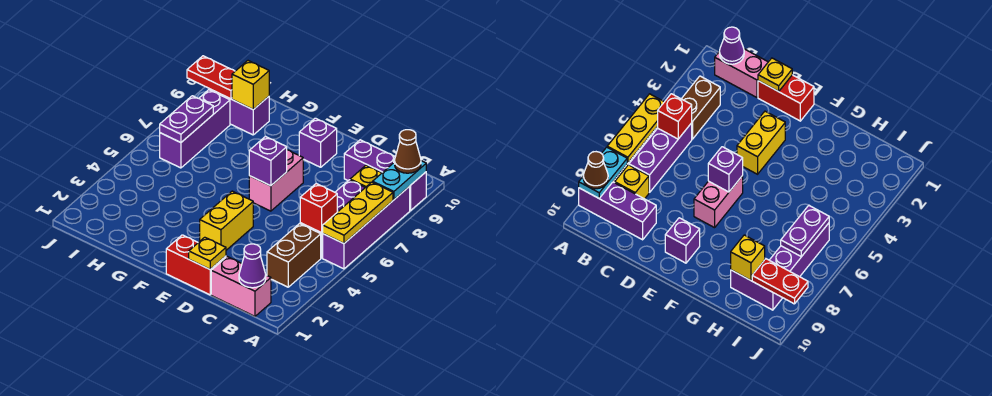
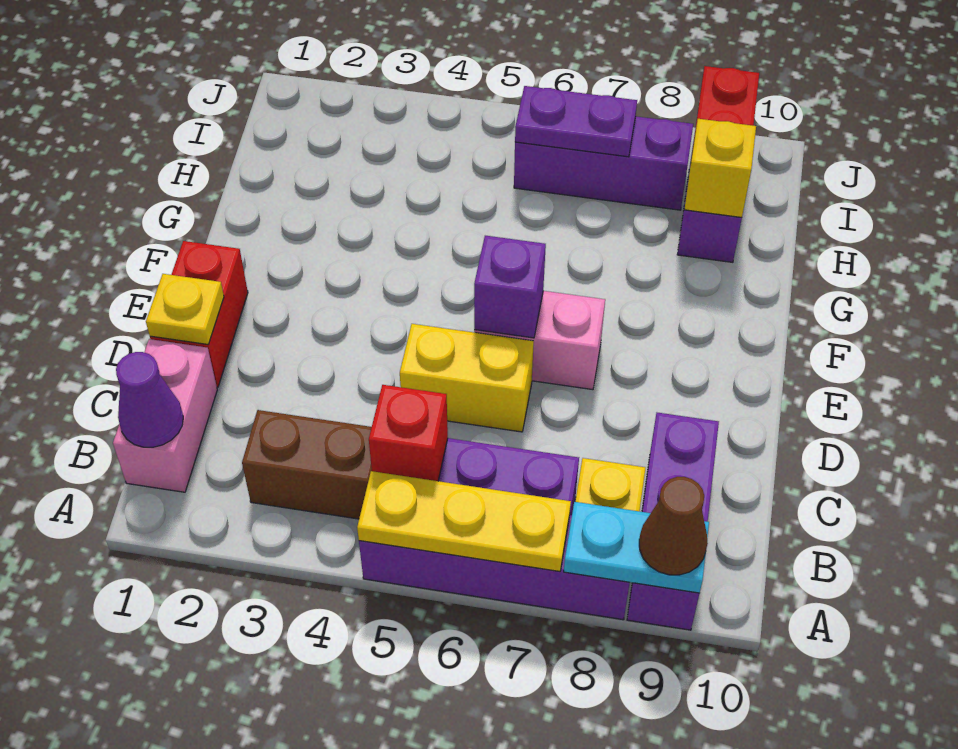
yellow 1x2 brick [200,191,253,250] -> yellow 1x2 brick moved to [400,324,534,432]
purple 1x1 brick [299,118,337,167] -> none

